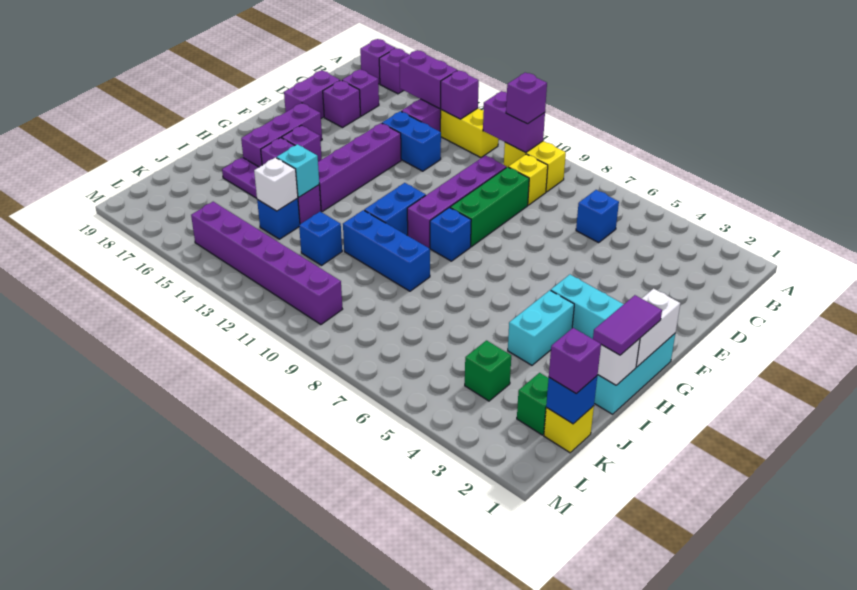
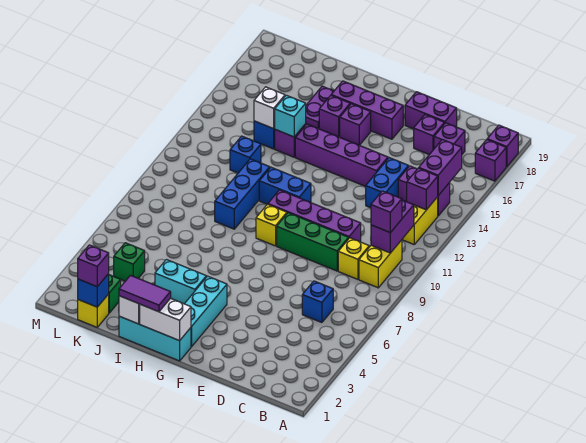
blue 1x1 brick [430,207,471,261] -> yellow 1x1 brick [256,204,287,246]
purple 1x6 brick [191,202,342,325] -> none

